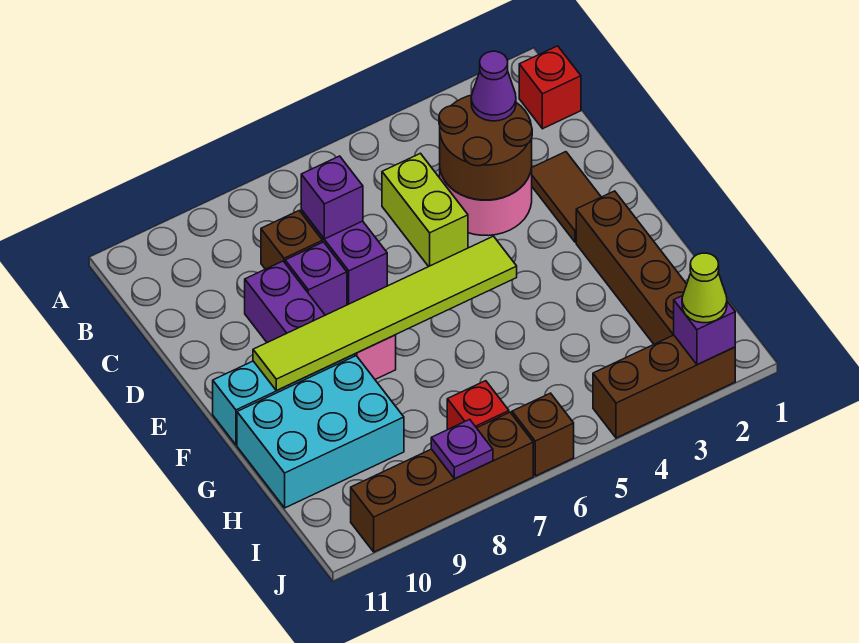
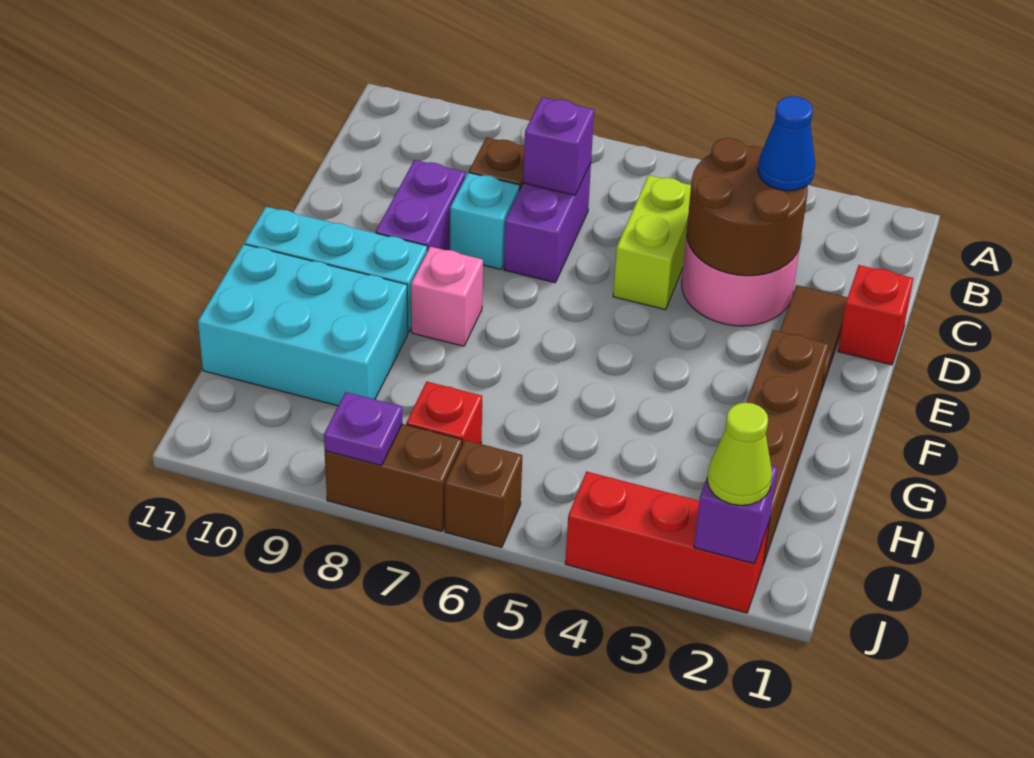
red 1x1 brick [519,46,581,129] -> red 1x1 brick moved to [838,265,913,365]
purple 1x1 cone [471,51,516,121] -> blue 1x1 cone [758,96,815,191]
purple 1x1 brick [285,242,347,315] -> cyan 1x1 brick [450,173,520,269]
lime 1x6 tile [253,236,517,390] -> none
brown 1x3 brick [593,335,735,438] -> red 1x3 brick [565,472,770,613]
brown 1x4 brick [351,412,533,552] -> brown 1x2 brick [325,424,462,531]

